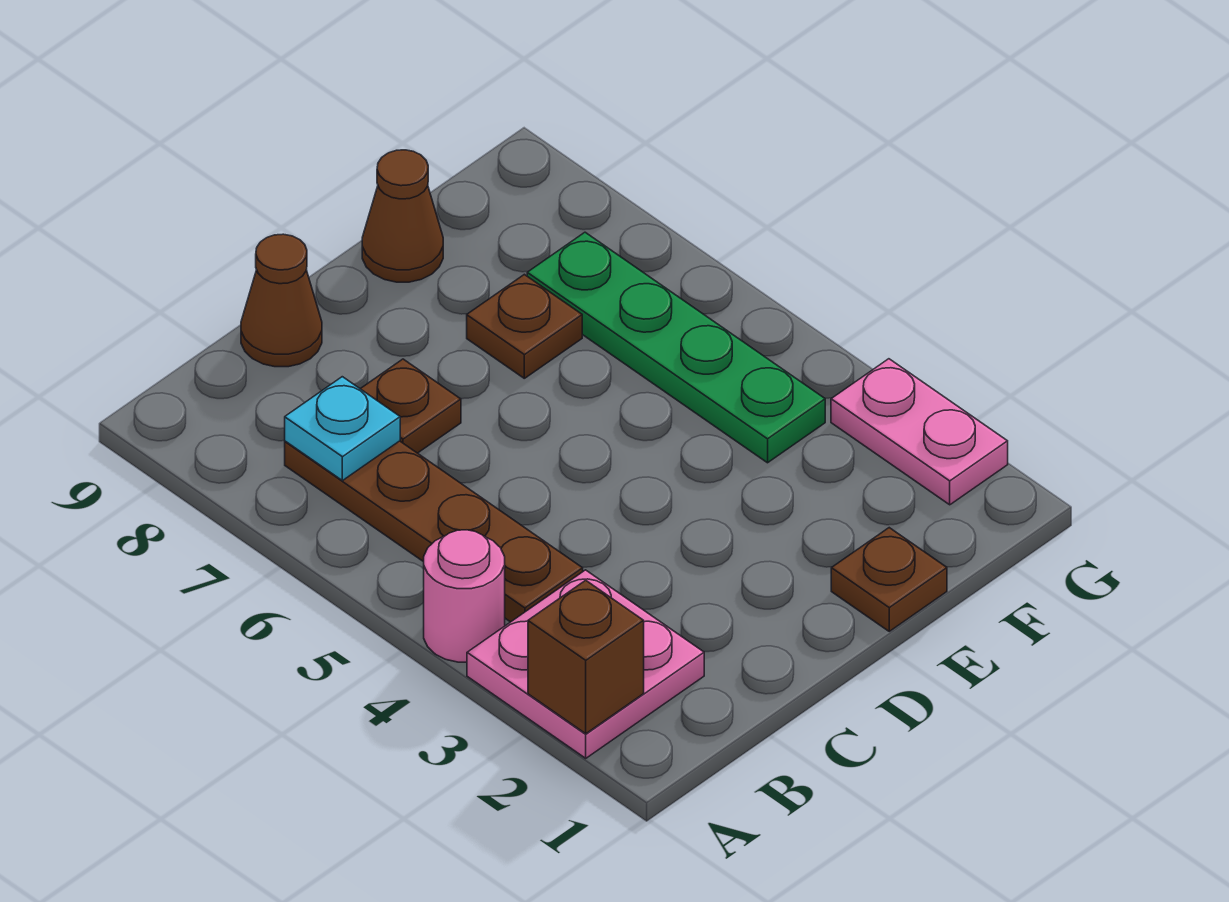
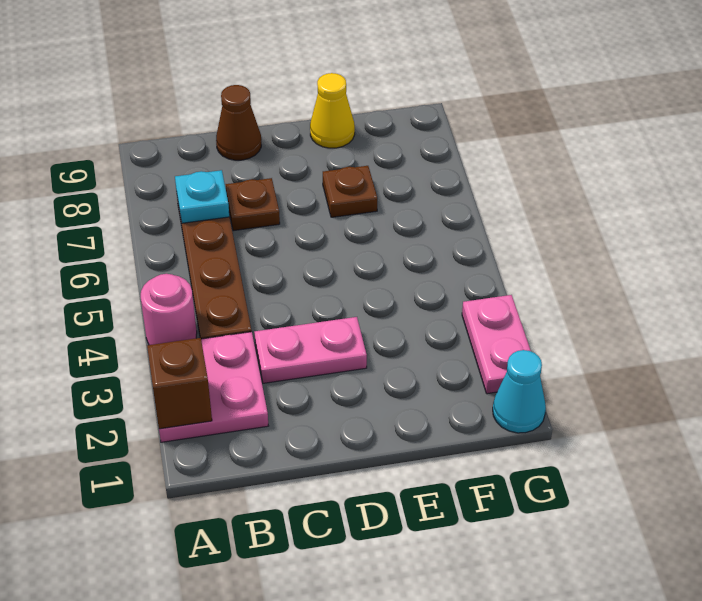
none -> pink 1x2 plate [254,317,367,383]
brown 1x1 plate [831,528,947,631] -> none
brown 1x1 cone [362,150,443,282] -> yellow 1x1 cone [310,73,355,148]
green 1x4 plate [527,232,825,463] -> none
none -> cyan 1x1 cone [493,350,546,433]

